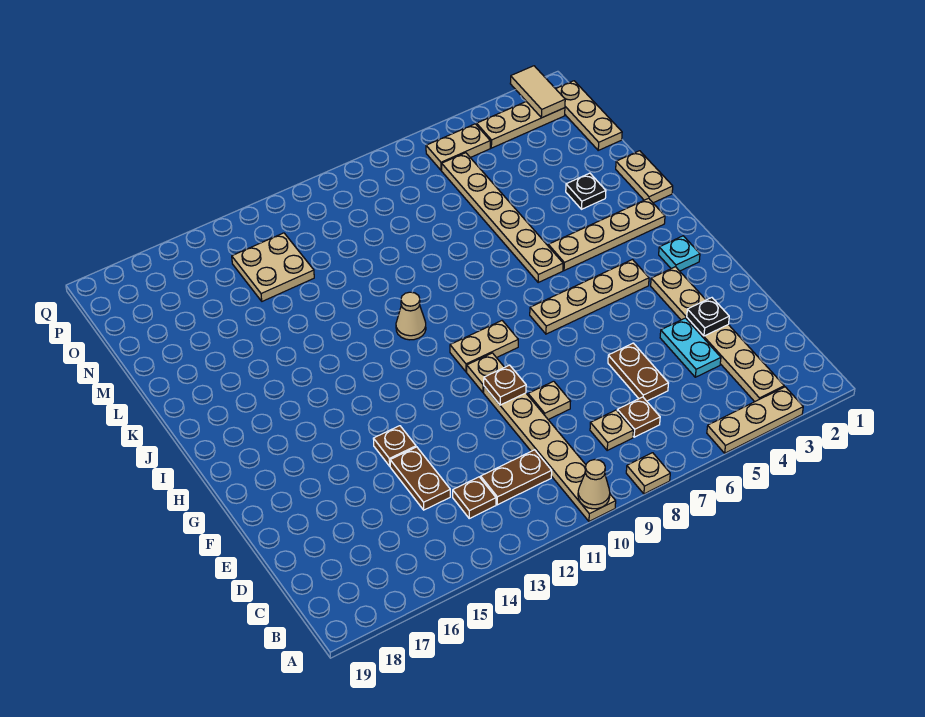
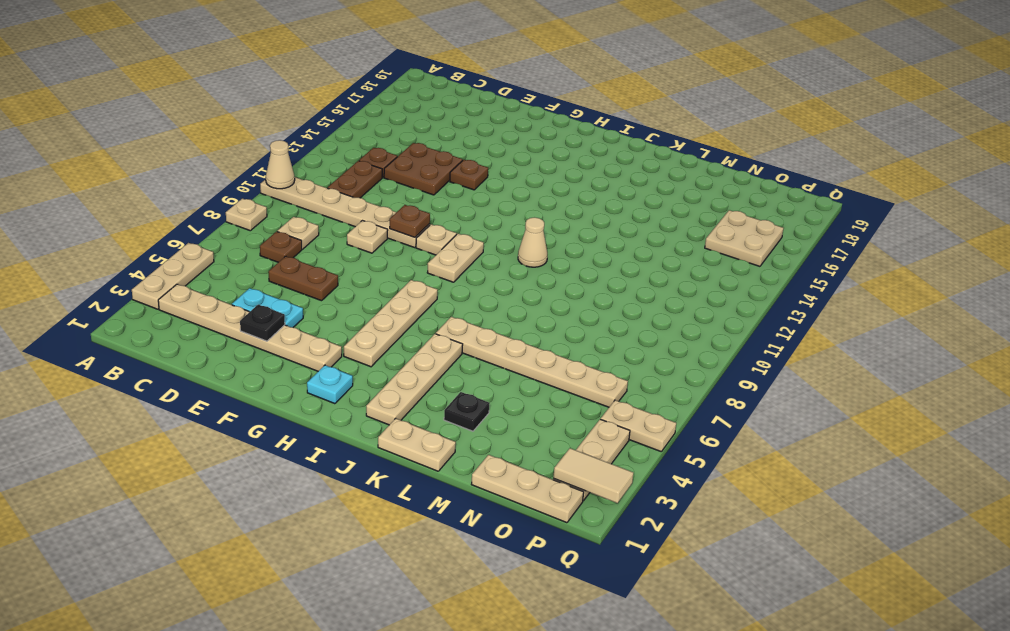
brown 1x2 plate [390,447,450,510] -> brown 2x2 plate [384,143,463,195]
tan 2x2 plate [232,233,314,301] -> tan 2x2 plate moved to [705,210,784,266]
tan 1x2 plate [426,124,490,170] -> tan 1x2 plate turned to [601,400,676,452]

